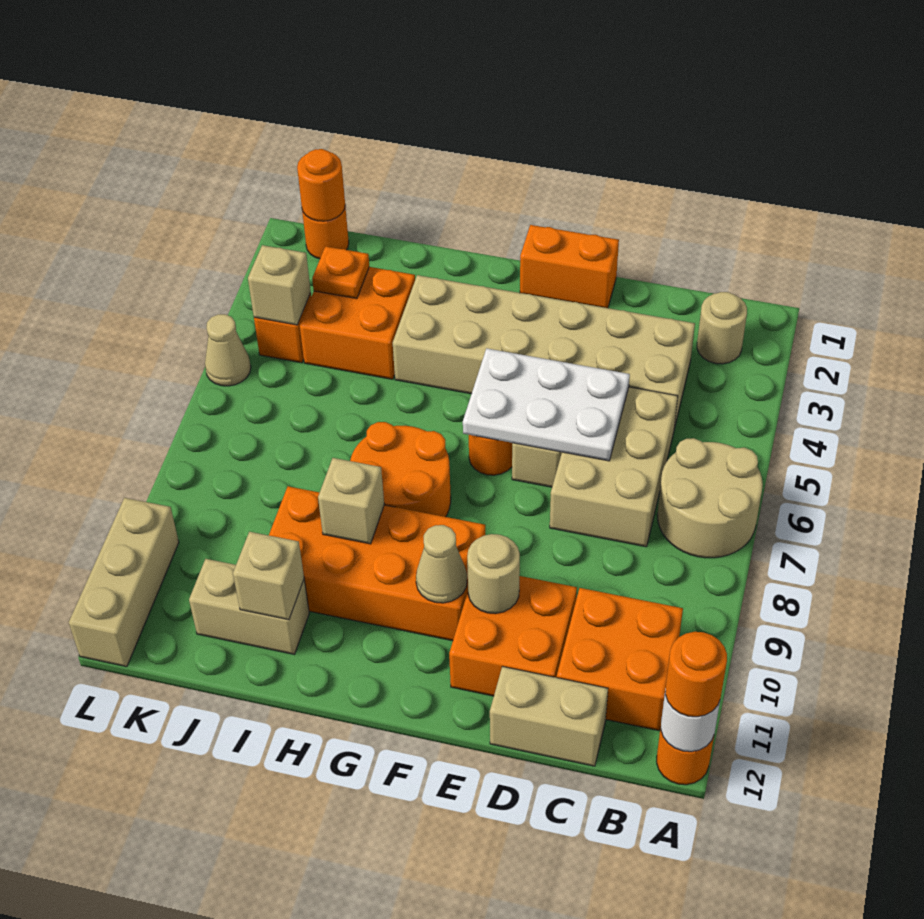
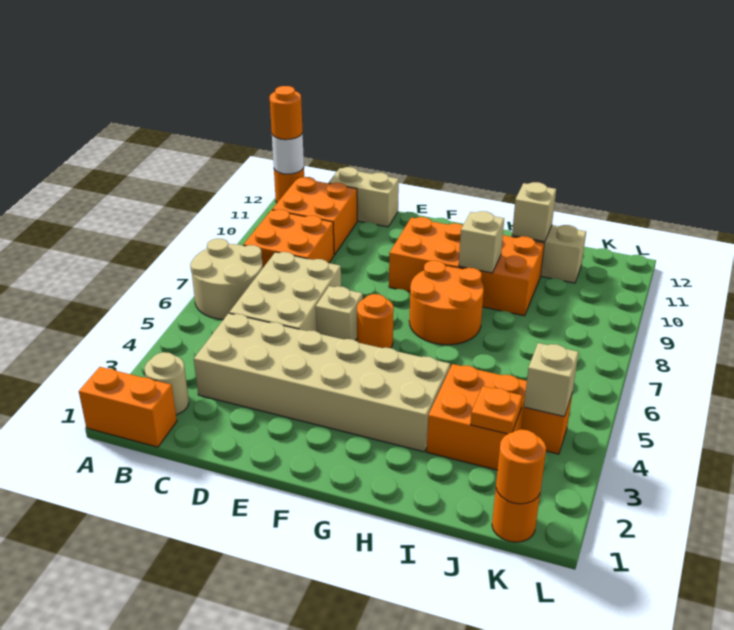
white 2x3 plate [463,348,630,461] -> none
orange 2x2 brick [449,576,577,696] -> orange 2x2 brick moved to [243,209,334,267]
orange 1x2 brick [520,225,619,308] -> orange 1x2 brick moved to [79,367,177,447]
tan 1x1 round brick [467,534,520,614] -> none
tan 1x1 cone [416,525,467,603] -> none
tan 1x1 cone [205,314,251,386] -> none
tan 1x3 brick [69,498,179,667] -> none

